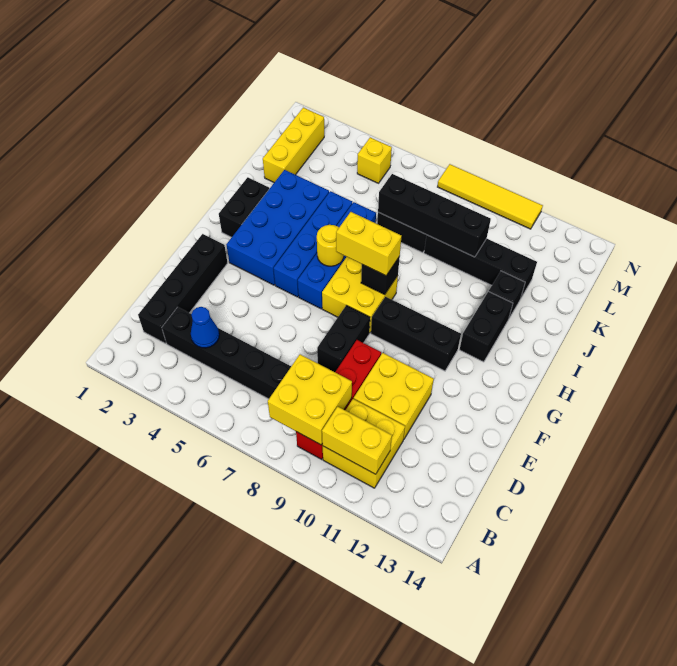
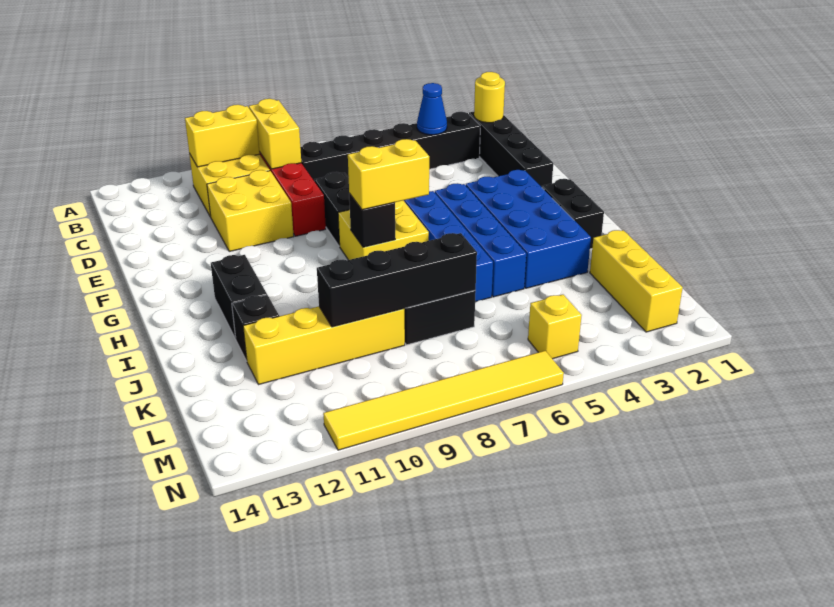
yellow 2x2 brick [268,354,352,445] -> yellow 1x2 brick [249,99,301,169]
black 1x3 brick [371,297,461,371] -> none
yellow 1x1 round brick [317,225,344,266] -> yellow 1x1 round brick moved to [474,72,505,123]
black 1x4 brick [424,235,537,298] -> yellow 1x4 brick [243,307,405,385]
yellow 1x4 tile [438,164,543,229] -> yellow 1x6 tile [323,351,564,450]

